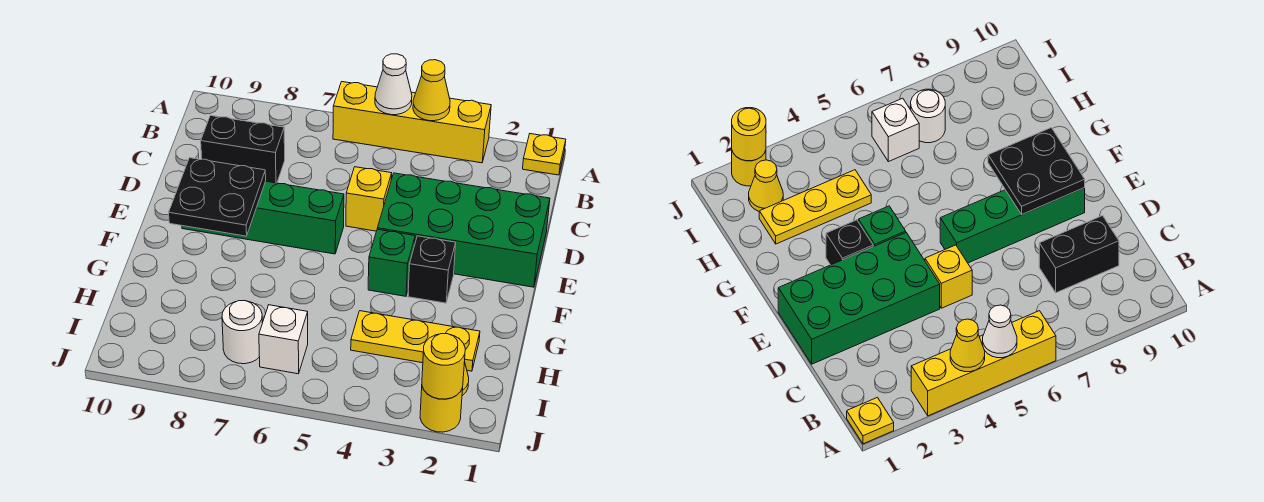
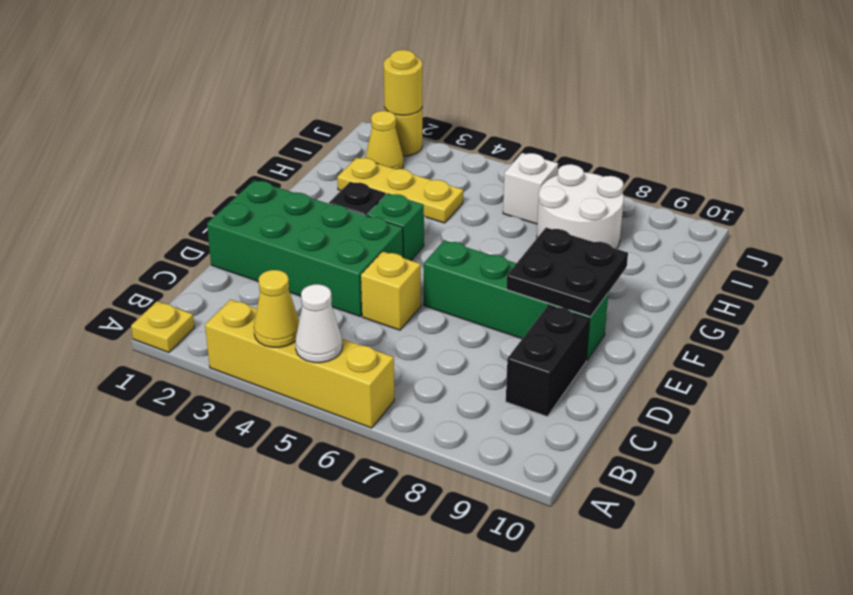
black 1x2 brick [201,115,285,183] -> black 1x2 brick turned to [506,305,590,417]
white 1x1 round brick [222,301,262,364] -> white 2x2 round brick [537,164,624,249]

